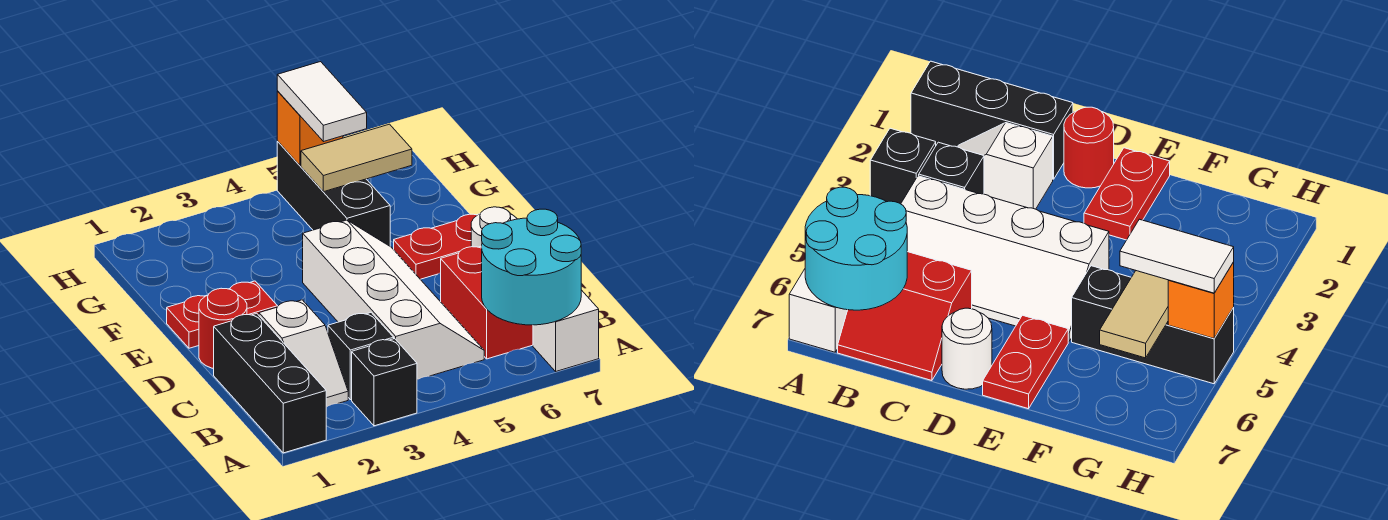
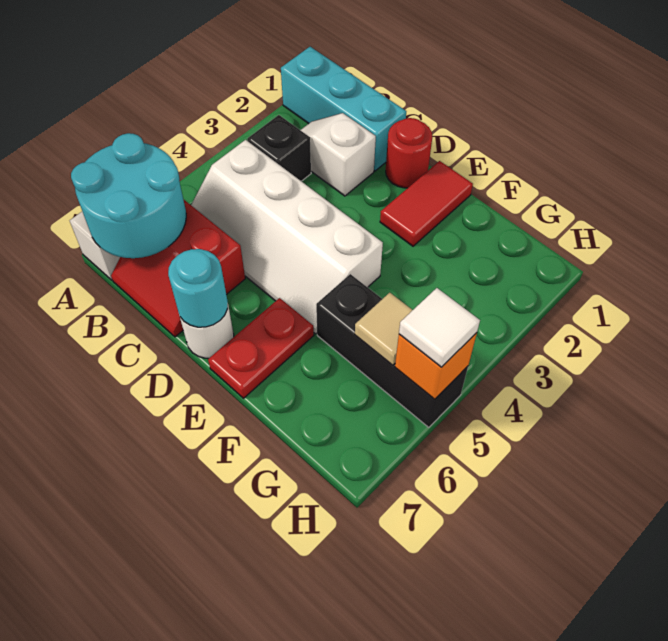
black 1x3 brick [214,313,326,453] -> cyan 1x3 brick [281,47,406,171]
black 1x1 brick [352,339,417,426] -> none
none -> cyan 1x1 round brick [168,249,228,327]
red 1x2 plate [167,281,278,348] -> red 1x2 tile [380,161,473,246]
tan 1x2 tile [301,124,412,192] -> tan 1x1 tile [355,293,412,365]
white 1x2 tile [277,62,367,142] -> white 1x1 tile [399,288,480,367]

